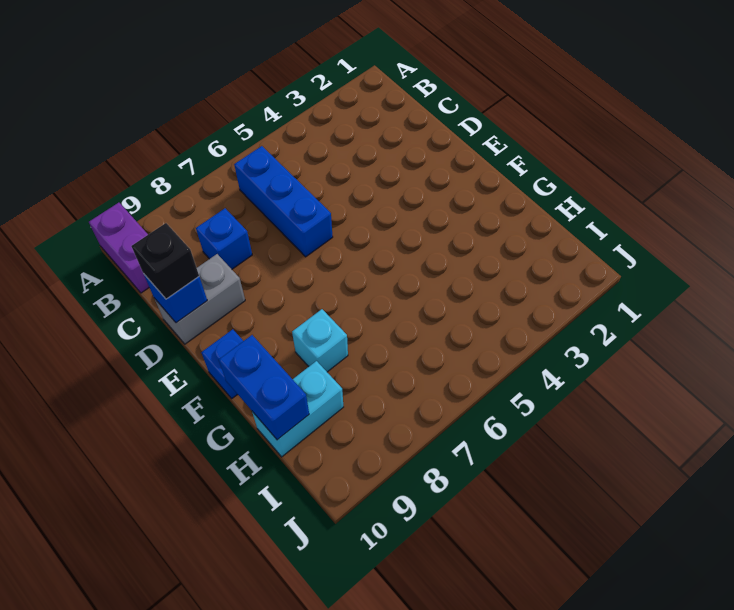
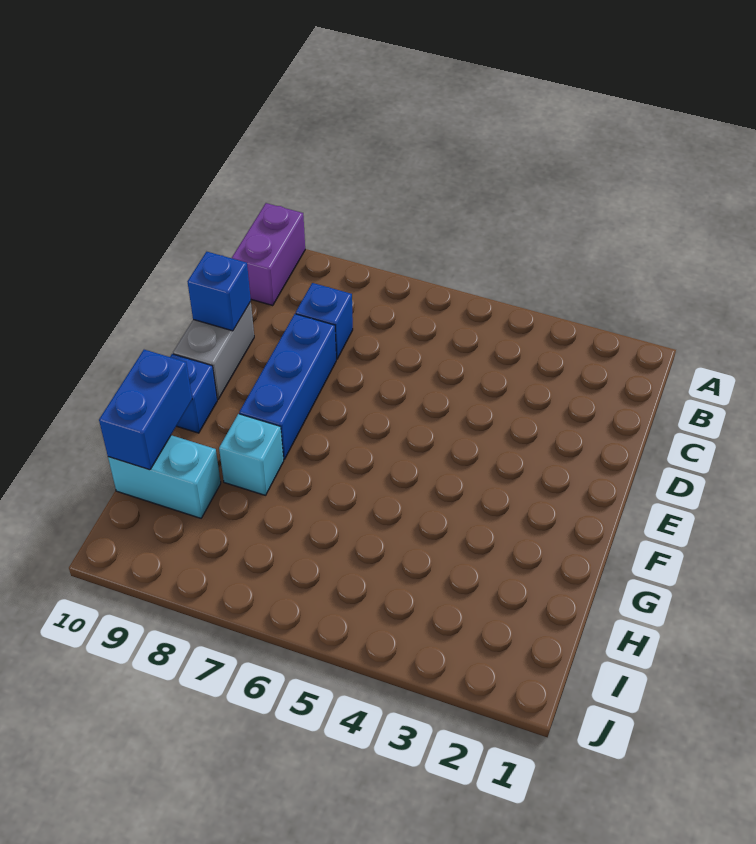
blue 1x3 brick [234,146,333,257] -> blue 1x3 brick moved to [239,314,336,459]
grey 1x2 brick [154,254,245,344] -> grey 1x2 brick turned to [173,302,254,399]
black 1x1 brick [132,223,199,299] -> none

